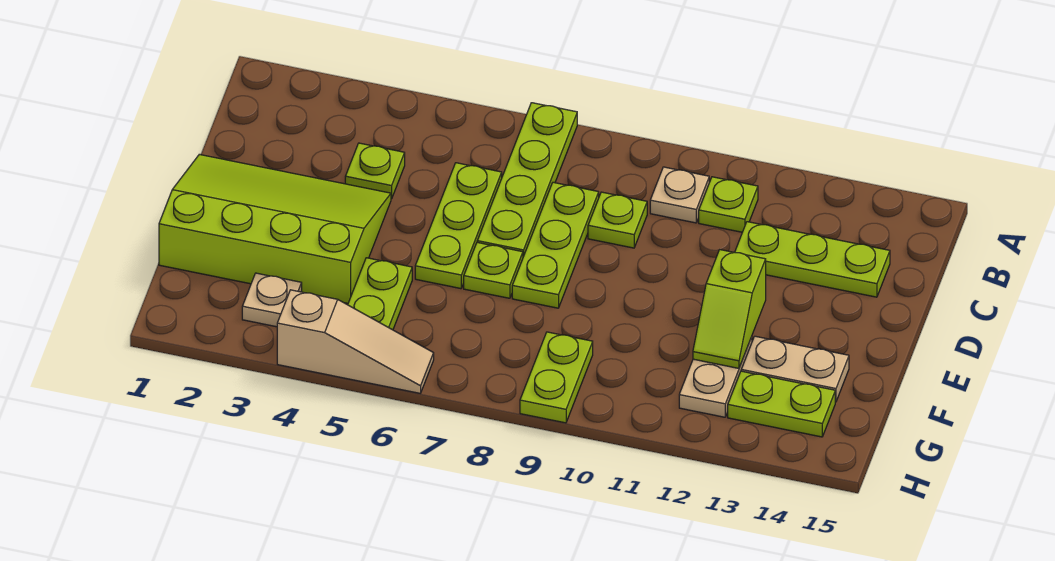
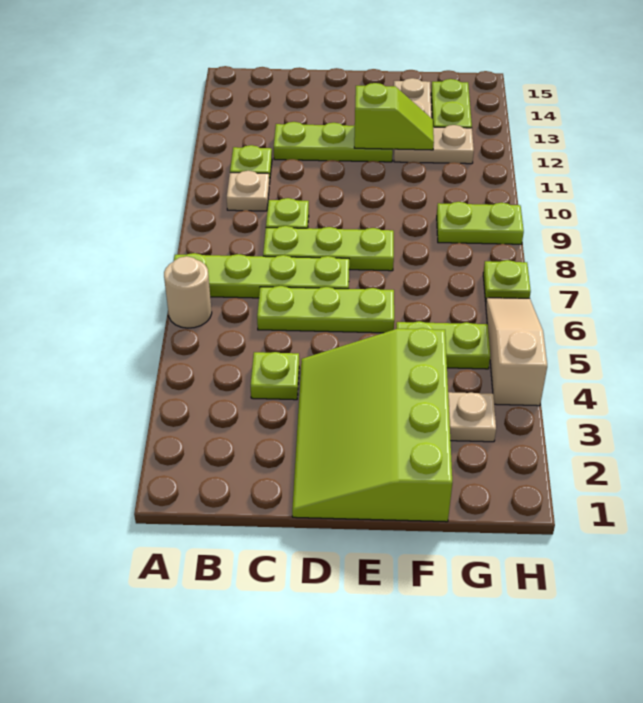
none -> tan 1x1 round brick [164,256,212,328]
lime 1x3 plate [735,222,890,297] -> lime 1x3 plate turned to [274,122,393,162]
lime 1x1 plate [464,242,523,298] -> lime 1x1 plate moved to [483,260,531,301]

